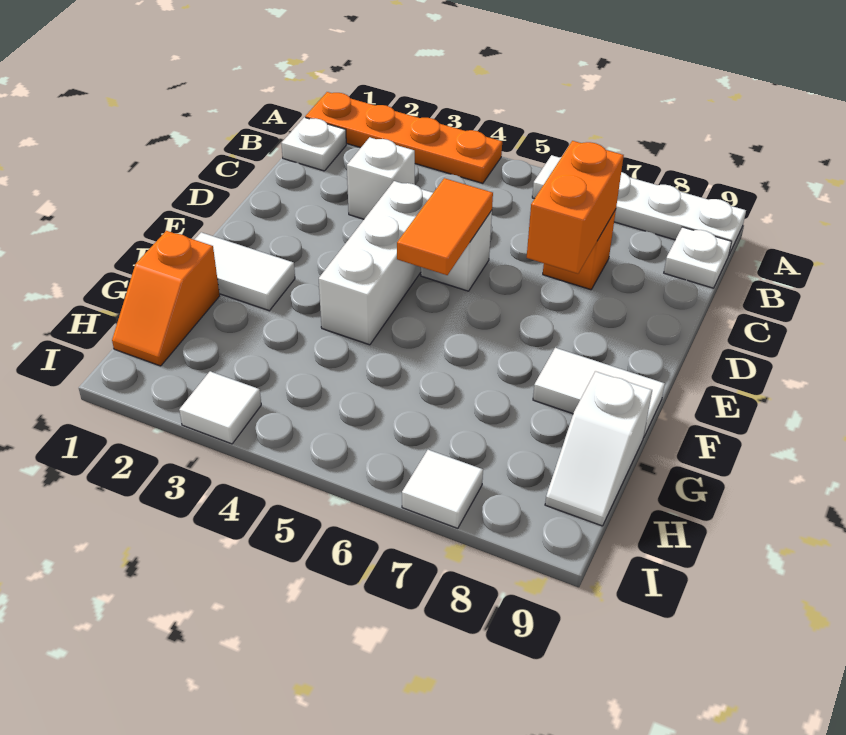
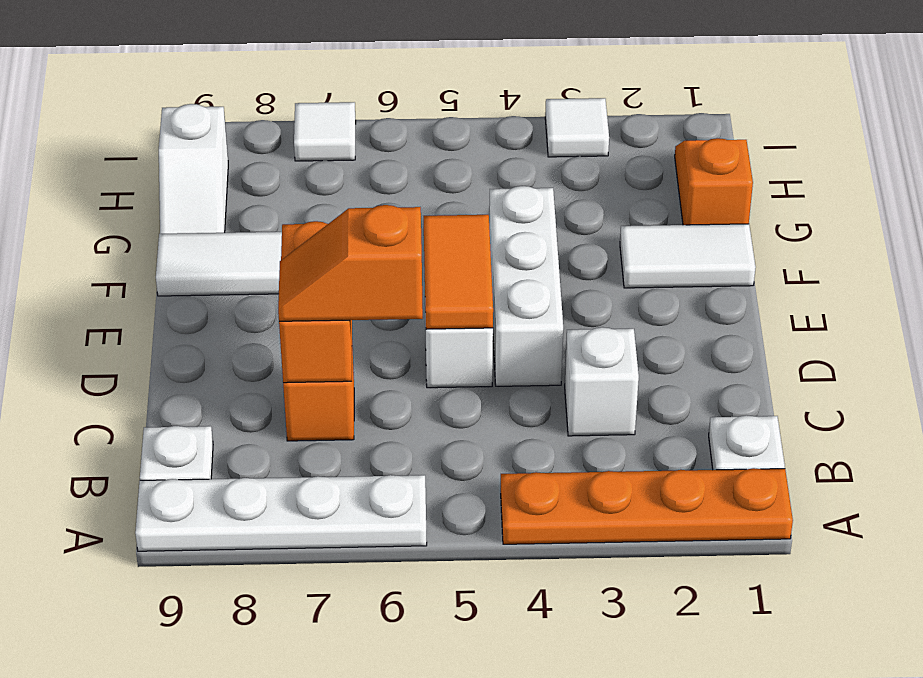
none -> orange 1x2 slope [278,205,423,321]
white 1x2 slope [545,371,652,526] -> white 1x2 slope turned to [159,104,228,234]

